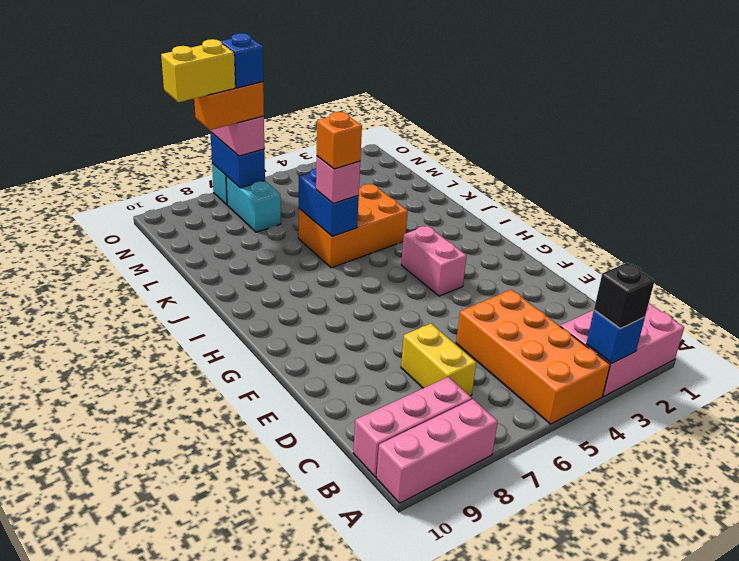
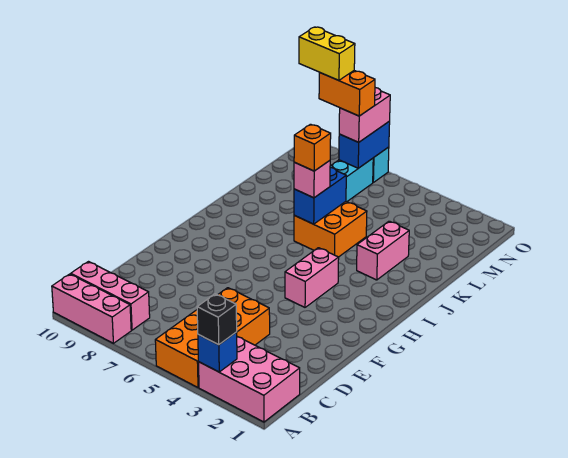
yellow 1x2 brick [401,324,476,396] -> none
none -> pink 1x2 brick [357,221,409,280]
orange 2x3 brick [298,184,408,268] -> orange 2x2 brick [294,202,367,257]
blue 1x1 brick [221,33,263,88] -> none

